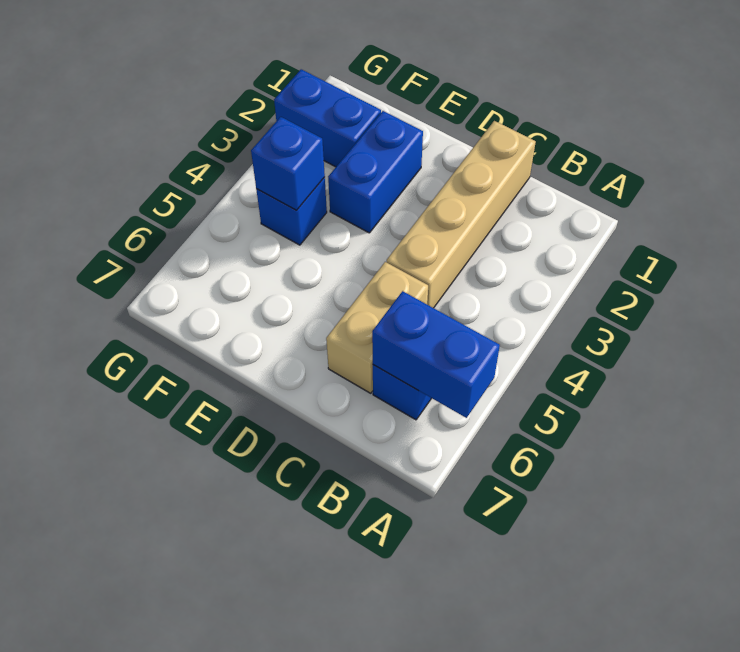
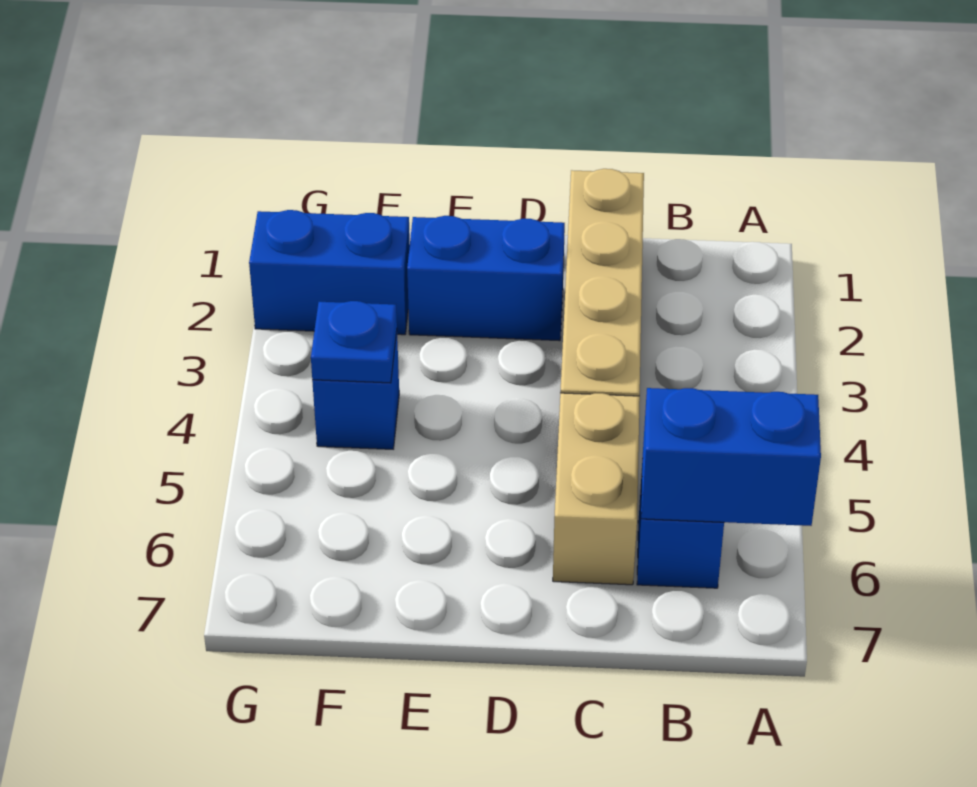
blue 1x2 brick [328,111,423,233] -> blue 1x2 brick turned to [407,216,565,341]
blue 1x1 brick [251,117,325,210] -> blue 1x1 plate [311,301,397,383]

